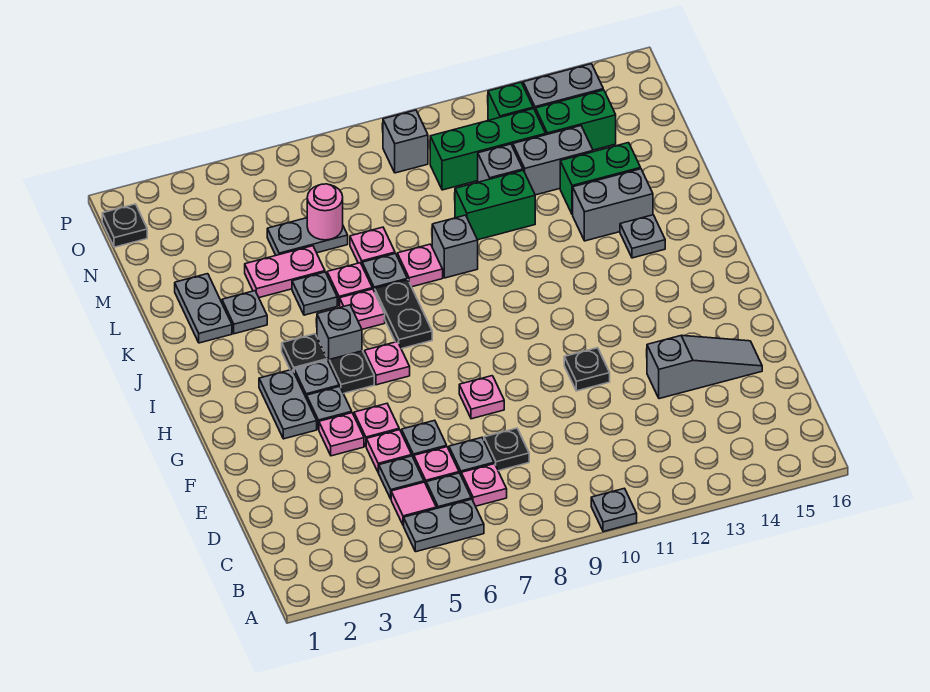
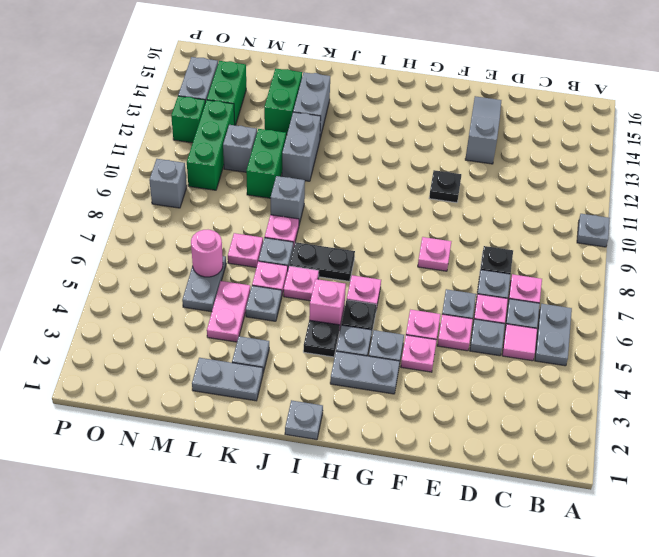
grey 1x1 brick [317,305,362,362] -> pink 1x1 brick [309,279,346,331]
grey 1x1 plate [620,215,665,258] -> grey 1x1 plate moved to [285,400,323,440]
grey 1x2 brick [513,126,593,195] -> grey 1x2 brick moved to [282,112,321,181]
black 1x1 plate [102,204,147,247] -> none

